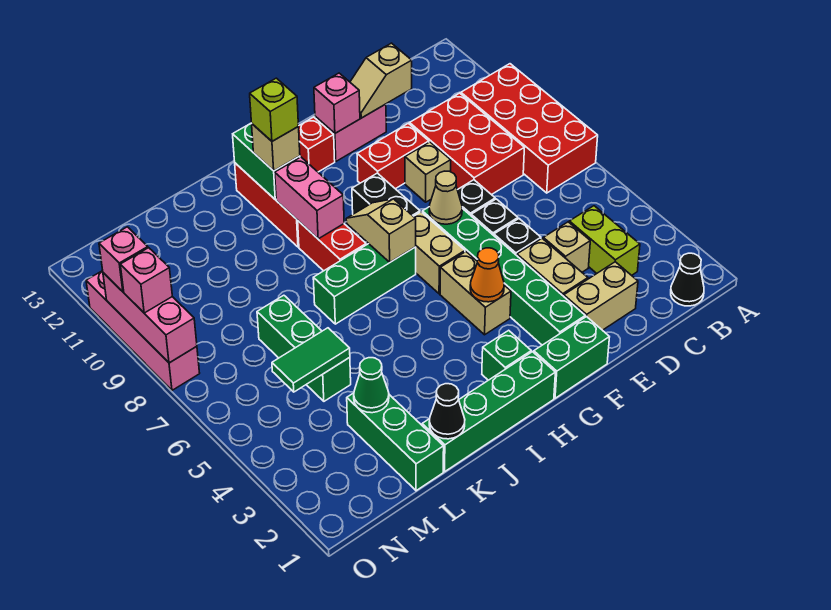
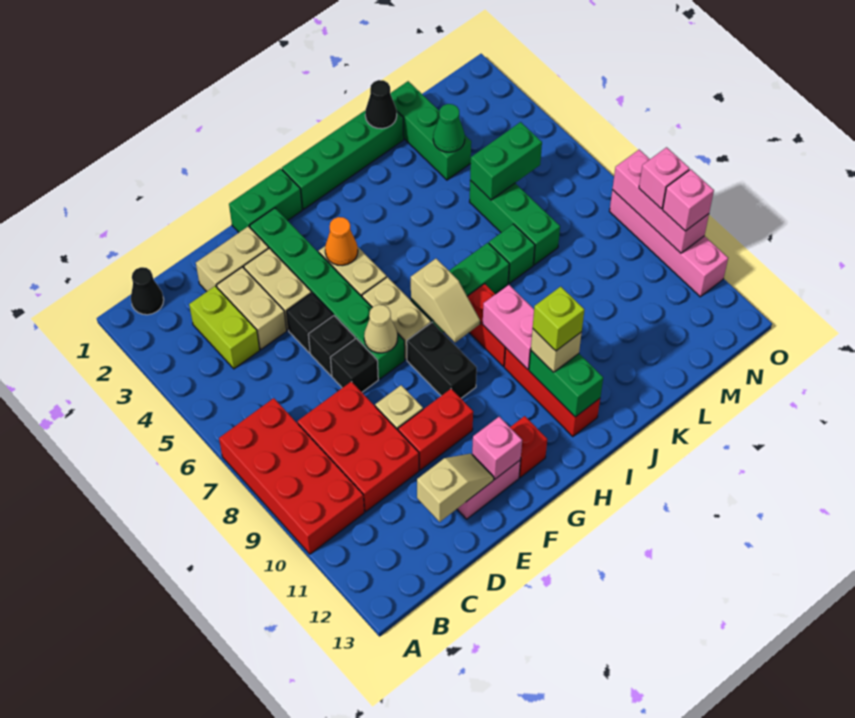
tan 1x1 brick [543,222,590,272] -> tan 1x2 brick [217,267,286,349]
green 1x1 brick [482,330,531,380] -> green 1x1 brick moved to [489,224,535,283]
green 1x2 tile [272,328,350,392] -> green 1x2 brick [470,122,542,200]

